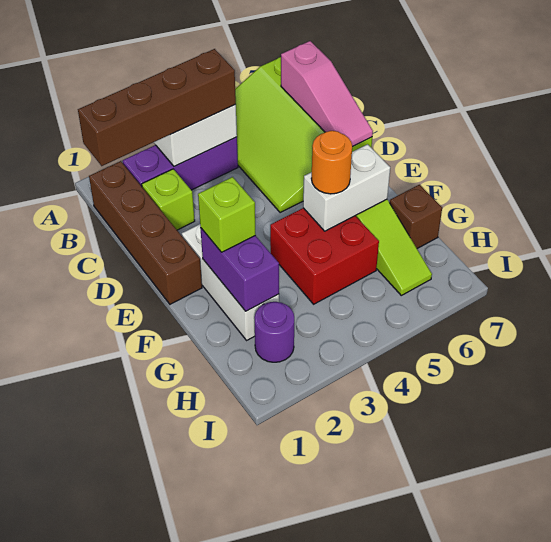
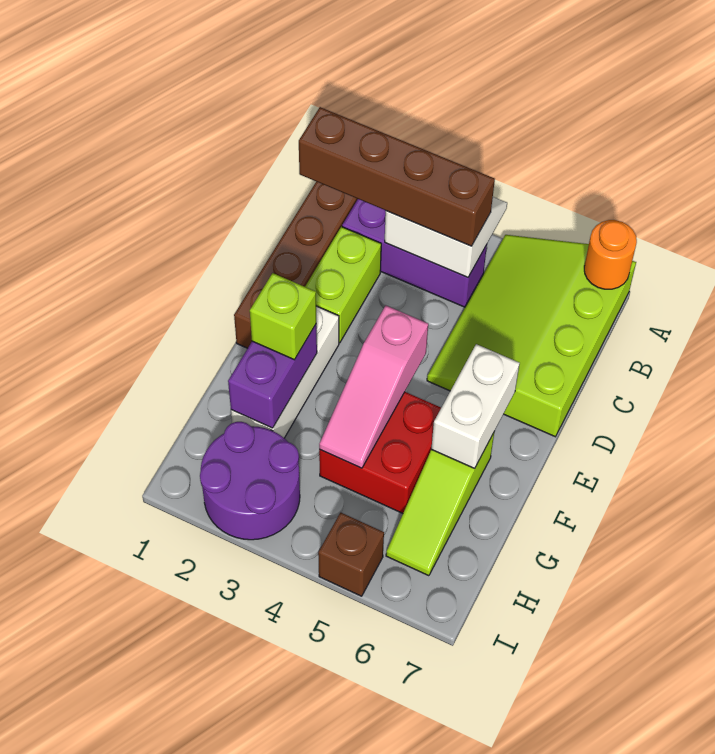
pink 1x3 slope [281,41,373,147] -> pink 1x3 slope moved to [319,305,428,468]
lime 1x1 brick [142,169,195,230] -> lime 1x2 brick [305,227,381,343]
white 1x2 brick [303,144,390,231] -> white 1x2 brick turned to [431,344,520,468]
orange 1x1 round brick [311,131,352,194] -> orange 1x1 round brick moved to [584,220,637,289]
brown 1x1 brick [390,185,442,249] -> brown 1x1 brick moved to [318,513,384,596]
purple 1x1 round brick [254,302,294,362] -> purple 2x2 round brick [200,422,300,540]

